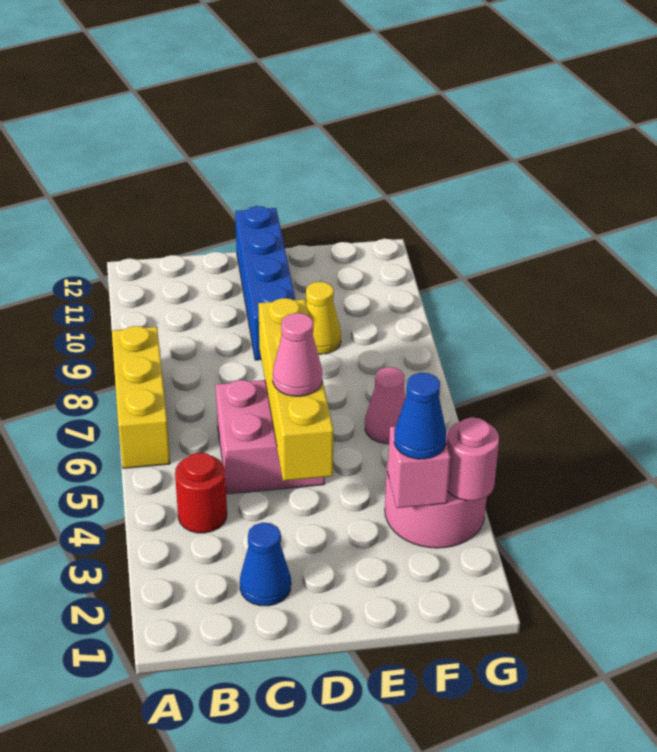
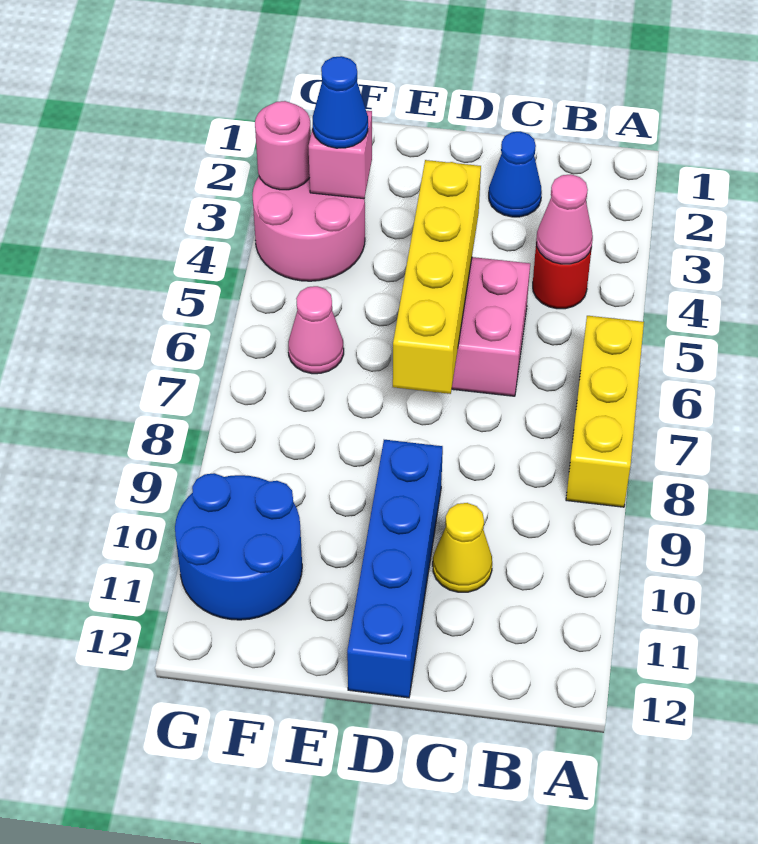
pink 1x1 cone [273,313,322,396] -> pink 1x1 cone moved to [536,174,593,264]
yellow 1x1 cone [306,282,341,354] -> yellow 1x1 cone moved to [433,503,492,592]
none -> blue 2x2 round brick [175,473,302,620]

